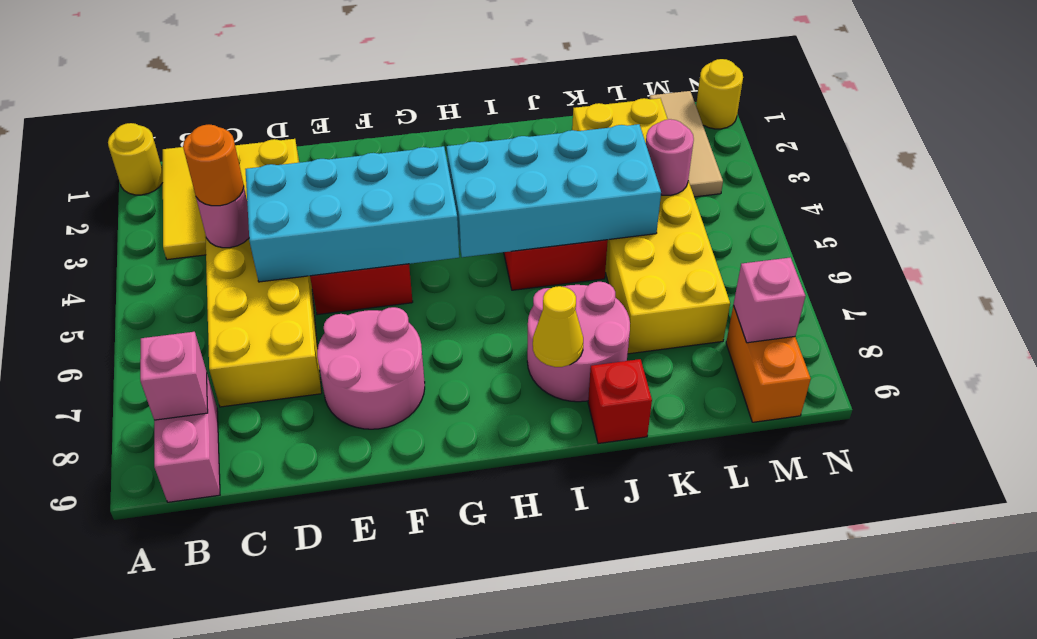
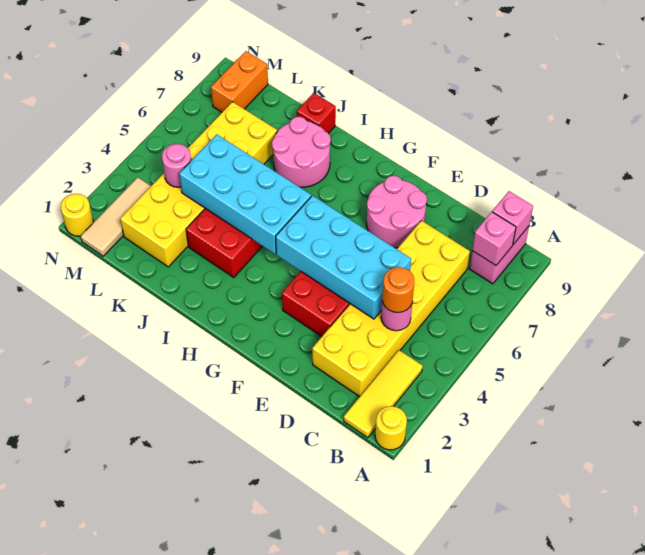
yellow 1x1 cone [533,286,583,367] -> none
pink 1x1 brick [733,257,805,343] -> pink 1x1 brick moved to [492,191,533,244]

